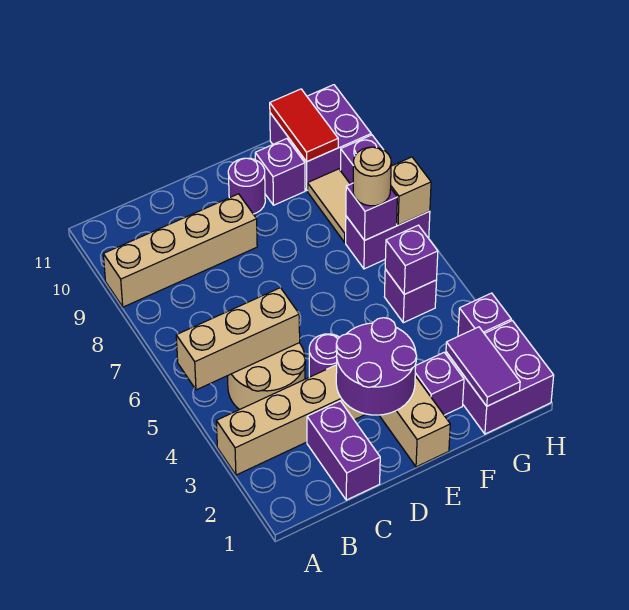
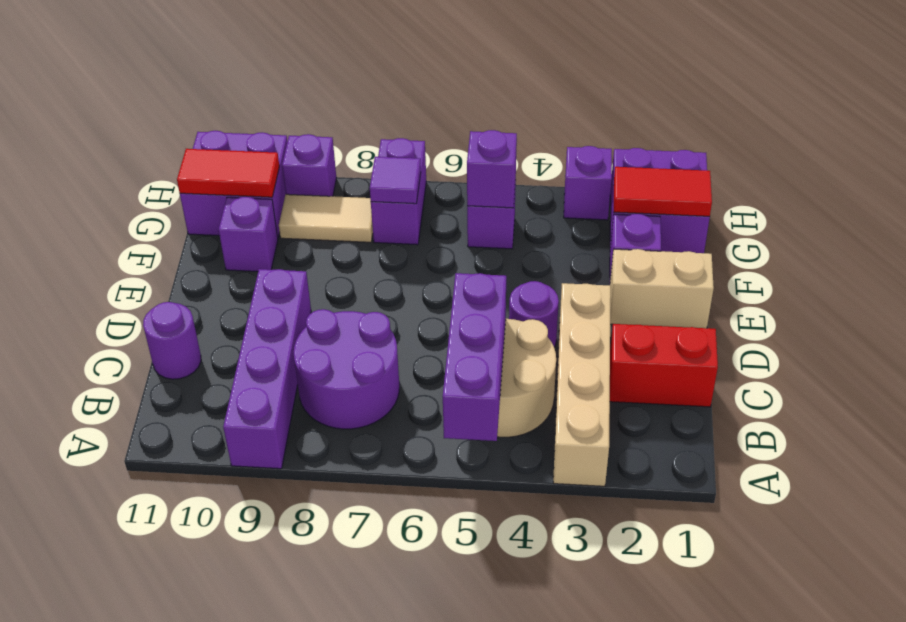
tan 1x3 brick [176,288,300,390] -> purple 1x3 brick [443,273,506,441]
tan 1x4 brick [103,194,257,307] -> purple 1x4 brick [223,269,311,469]
purple 1x2 brick [307,401,380,500] -> red 1x2 brick [610,324,718,407]
purple 2x2 round brick [336,318,417,415] -> purple 2x2 round brick moved to [294,309,399,429]
purple 1x1 round brick [228,158,265,214] -> purple 1x1 round brick moved to [143,302,201,379]
purple 1x2 tile [446,327,520,406] -> red 1x2 tile [614,167,712,216]
purple 1x1 brick [346,183,397,241] -> purple 1x1 tile [370,157,421,204]
tan 1x1 round brick [353,147,391,206] -> none
tan 1x1 brick [391,157,431,225] -> none

